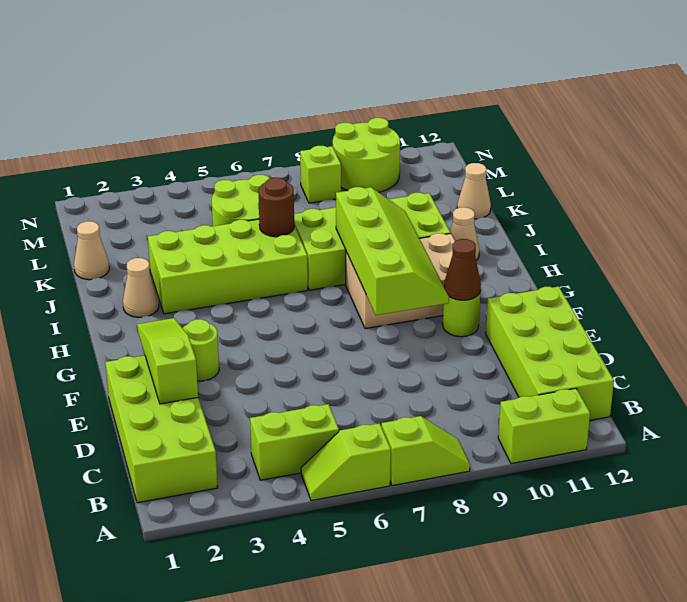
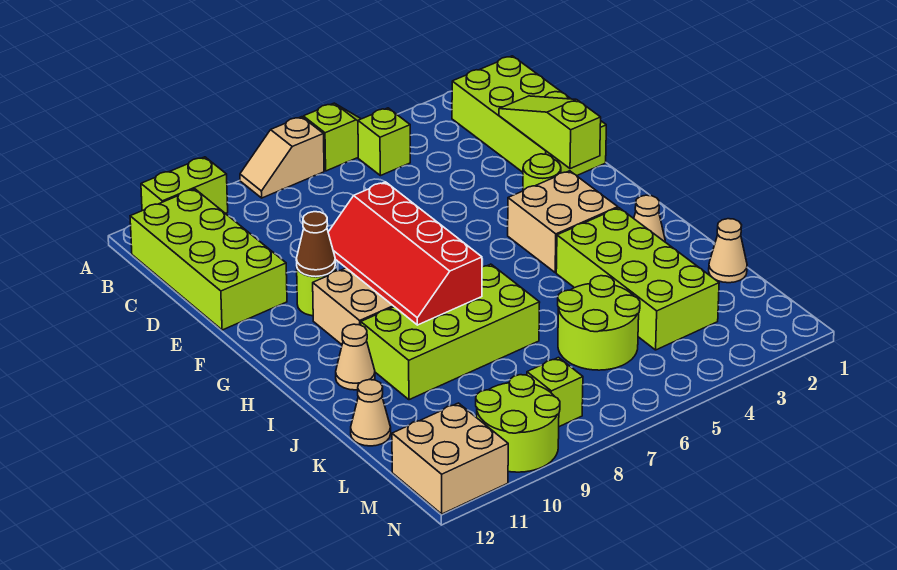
lime 1x2 slope [382,416,470,486] -> tan 1x2 slope [240,117,324,198]
lime 1x2 brick [250,404,339,480] -> lime 1x1 brick [358,108,410,176]
lime 1x3 slope [137,318,198,404] -> lime 1x3 slope turned to [499,96,601,169]
lime 2x4 slope [336,187,449,315] -> red 2x4 slope [328,182,482,325]
none -> tan 2x2 brick [508,171,618,273]
lime 2x4 brick [148,219,308,314] -> lime 2x4 brick turned to [556,208,719,350]
brown 1x1 round brick [258,178,294,237] -> none
none -> tan 2x2 brick [392,403,508,514]

